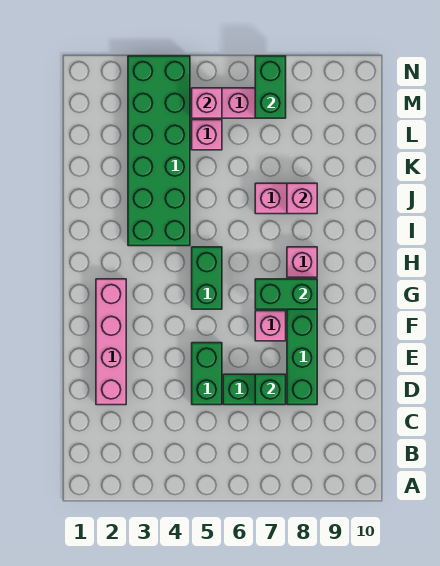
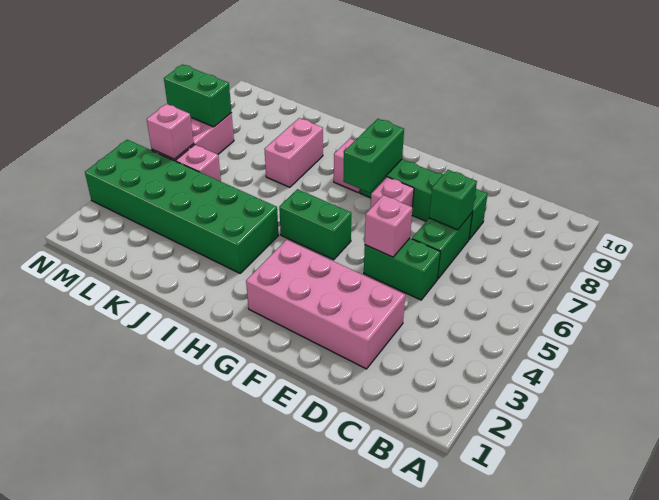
pink 1x4 brick [96,279,126,405] -> pink 2x4 brick [246,240,405,369]
pink 1x1 brick [287,183,317,214] -> pink 1x1 brick moved to [365,195,412,257]

